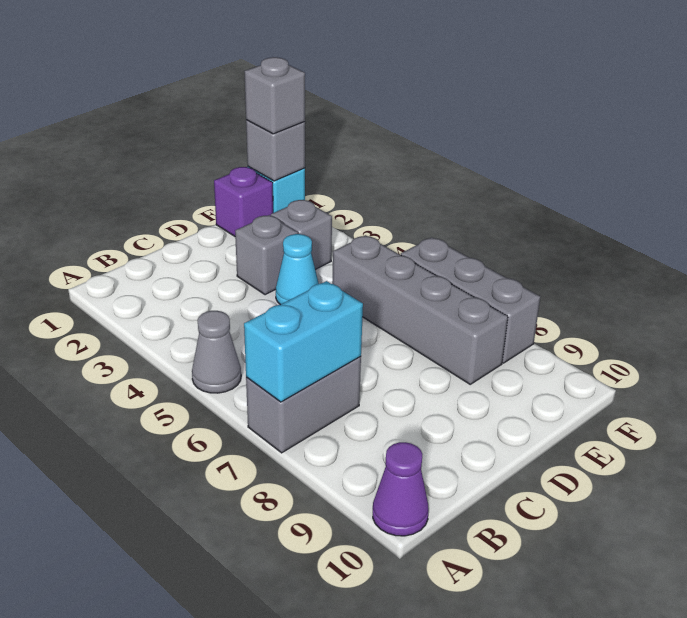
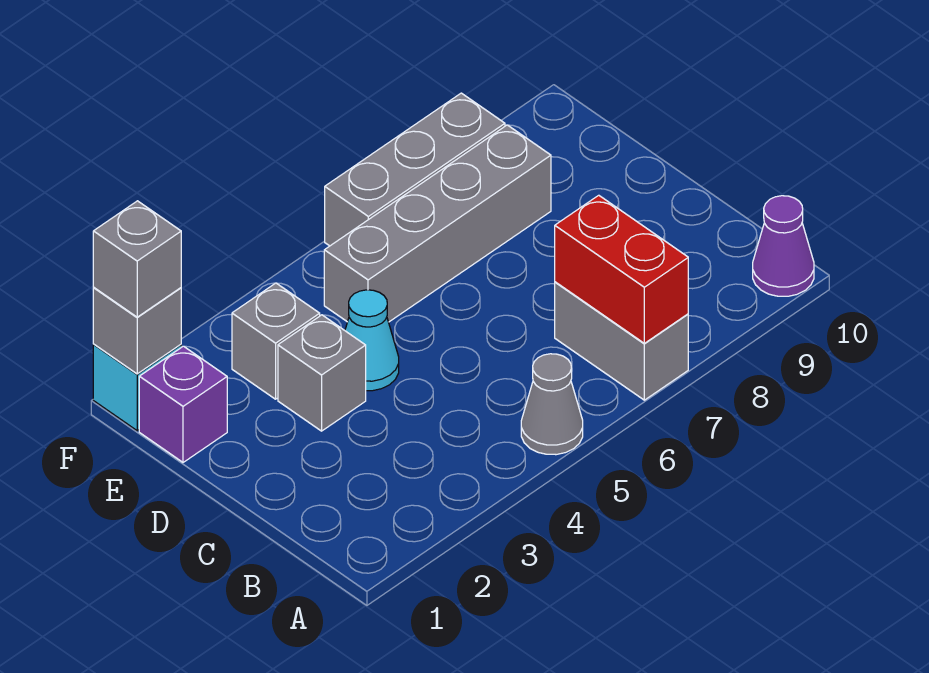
cyan 1x2 brick [244,281,363,402] -> red 1x2 brick [555,195,688,343]

